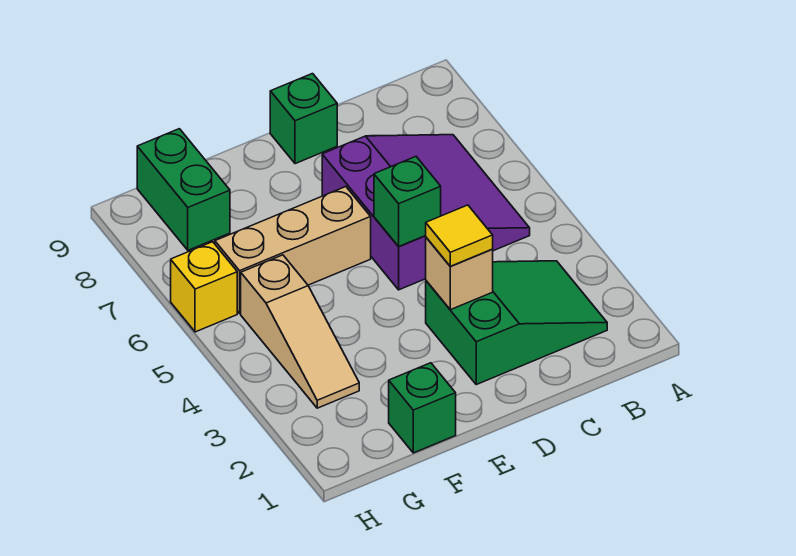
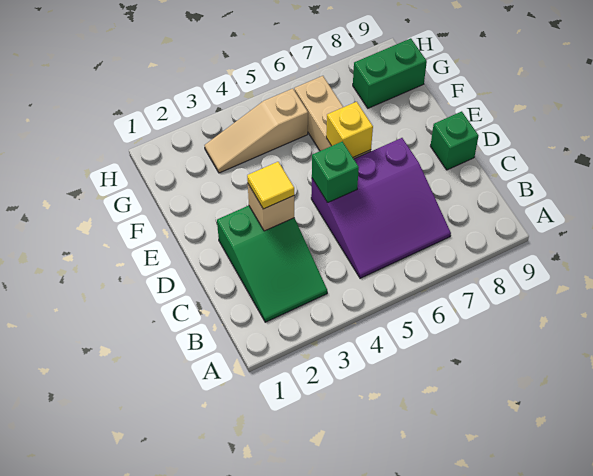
green 1x1 brick [389,363,456,453] -> none
yellow 1x1 brick [171,242,237,332] -> yellow 1x1 brick moved to [326,102,373,157]

